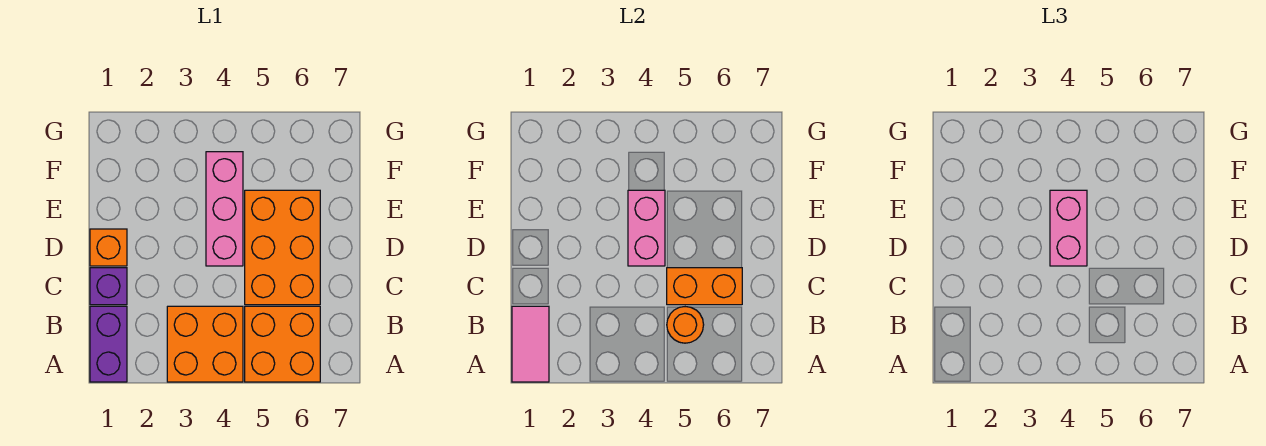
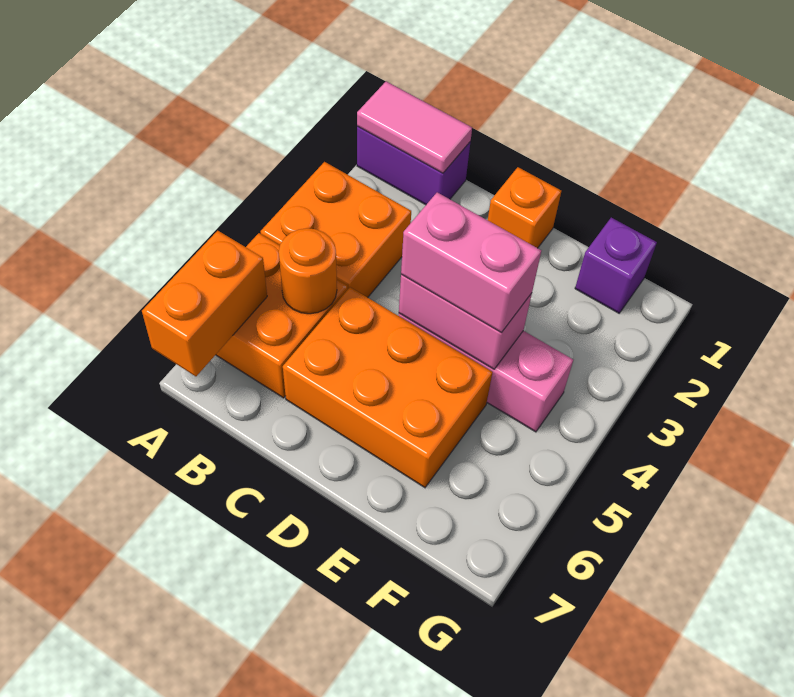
purple 1x1 brick [90,268,127,305] -> purple 1x1 brick moved to [575,218,657,313]
orange 1x2 brick [667,268,742,305] -> orange 1x2 brick moved to [142,231,267,376]

